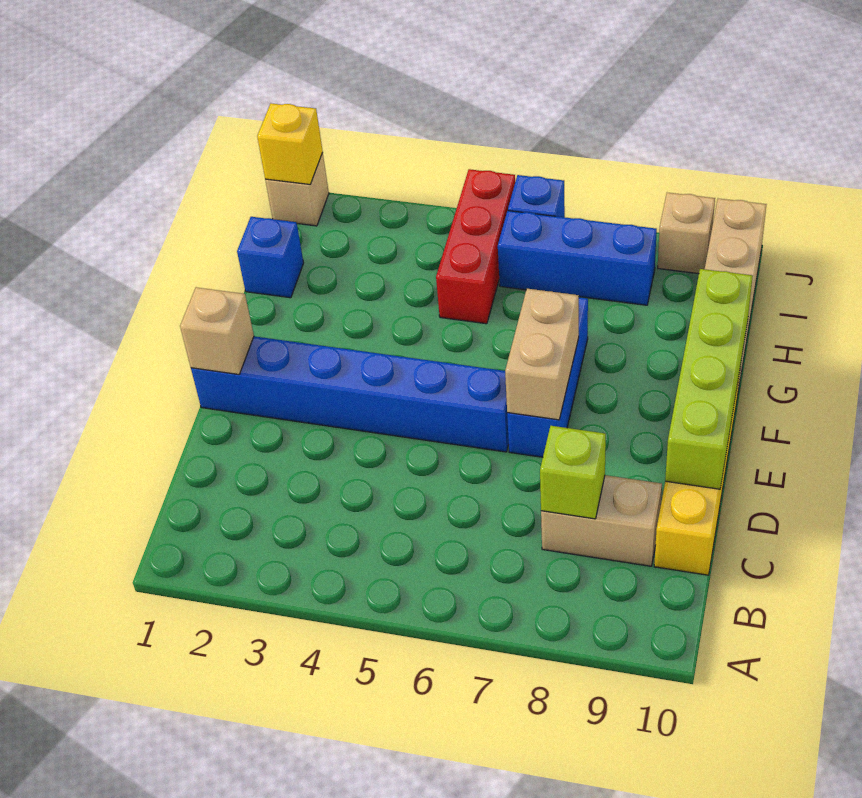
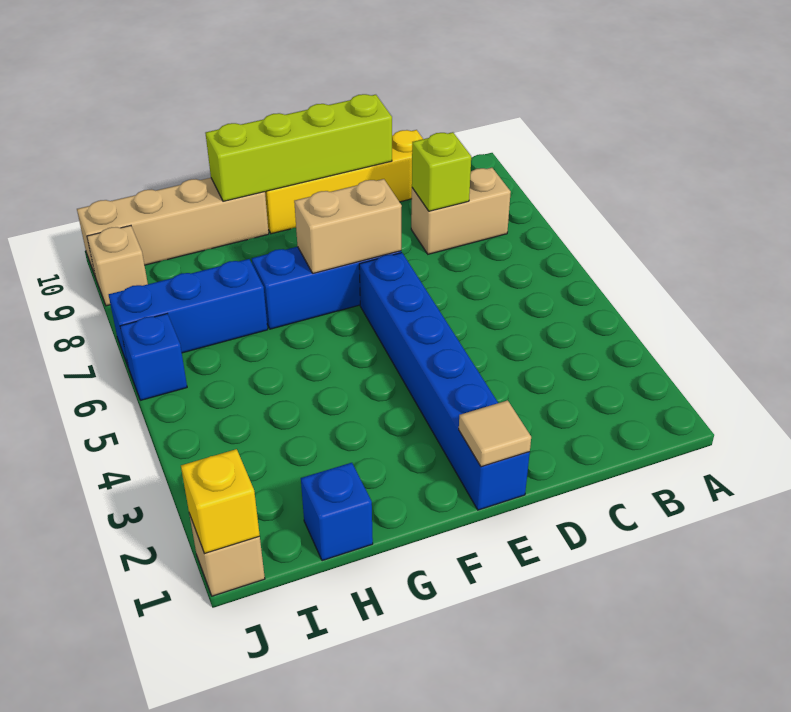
tan 1x2 brick [541,475,662,566] -> tan 1x2 brick turned to [411,168,511,254]
tan 1x1 brick [180,287,254,374] -> tan 1x1 tile [459,400,531,467]
red 1x3 brick [436,169,515,324] -> none
blue 1x3 brick [498,211,657,305] -> blue 1x3 brick turned to [109,259,268,365]

